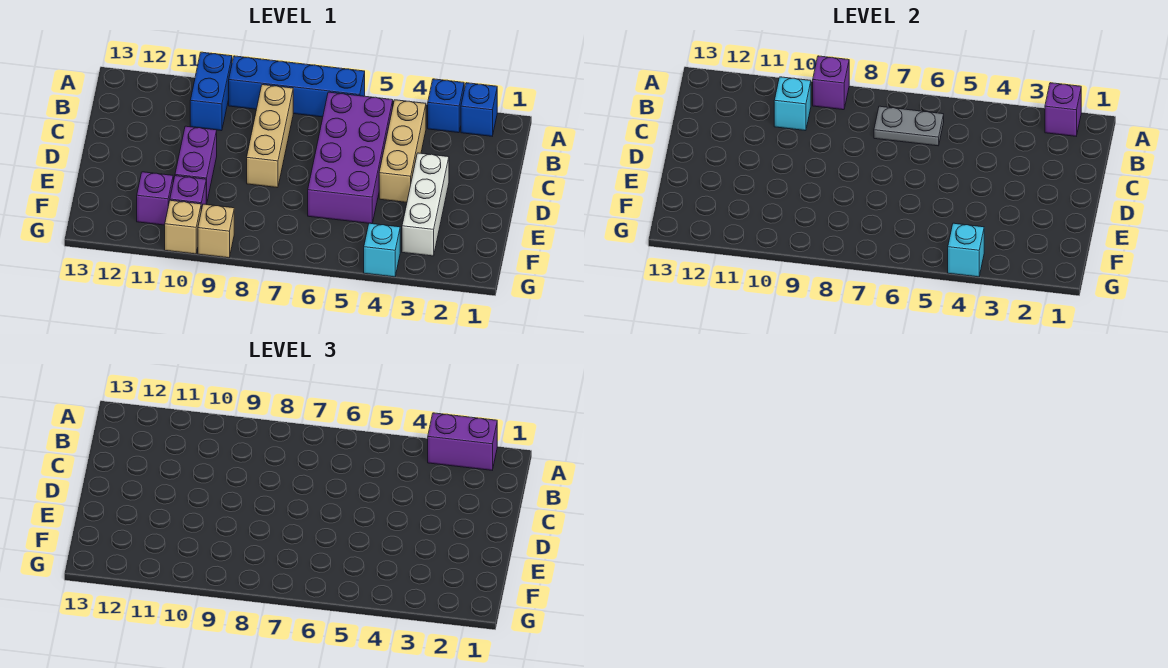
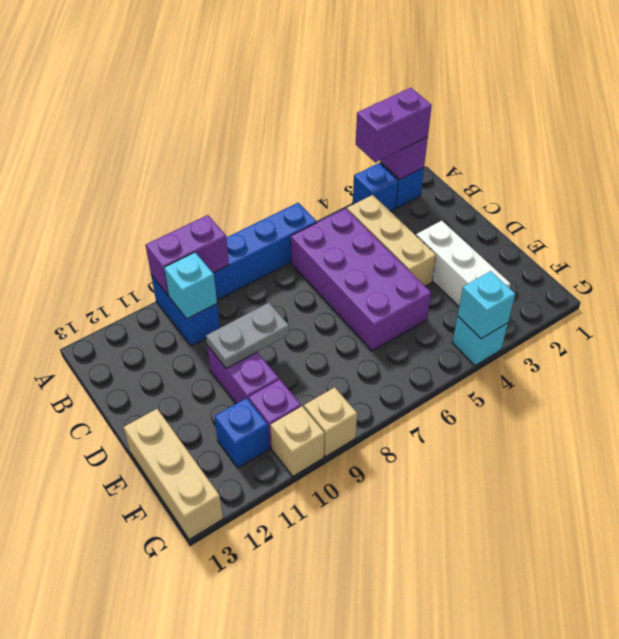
purple 1x1 brick [813,56,849,110] -> purple 1x2 brick [146,215,229,295]
grey 1x2 plate [874,106,944,146] -> grey 1x2 plate moved to [206,303,289,369]
tan 1x3 brick [247,85,293,188] -> tan 1x3 brick moved to [123,409,223,540]
purple 1x1 brick [137,172,173,225] -> blue 1x1 brick [214,398,269,468]

